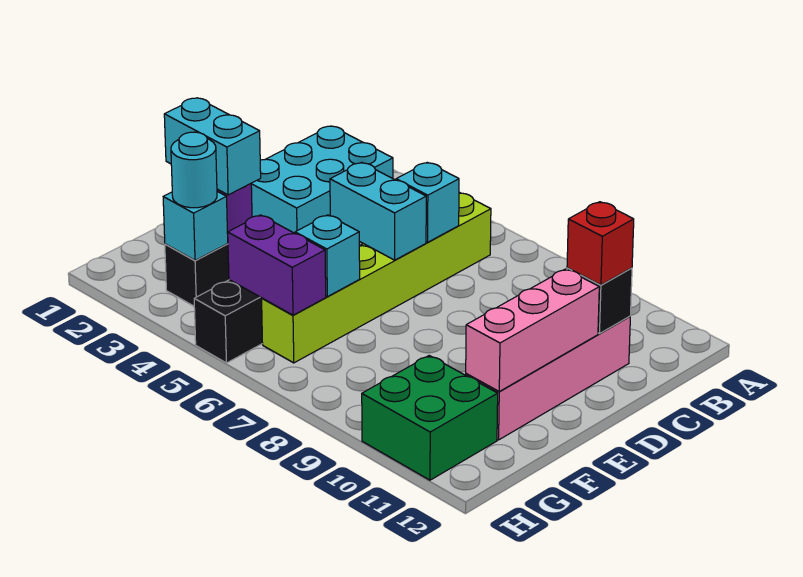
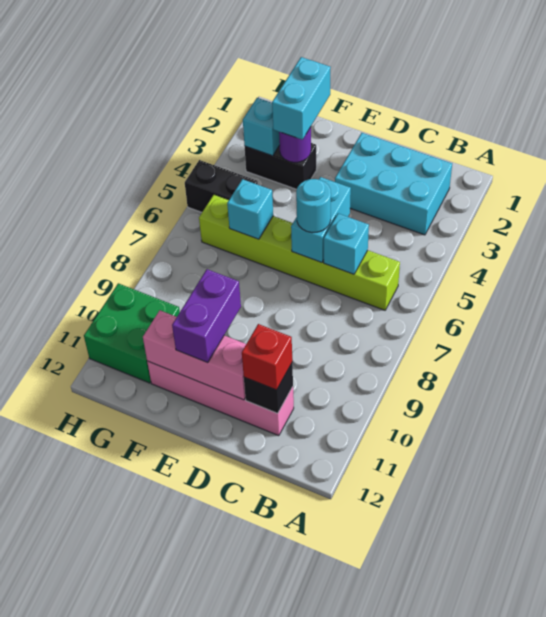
cyan 1x1 round brick [171,132,217,208] -> cyan 1x1 round brick moved to [296,179,331,233]
purple 1x2 brick [228,215,326,315] -> purple 1x2 brick moved to [172,269,241,363]

